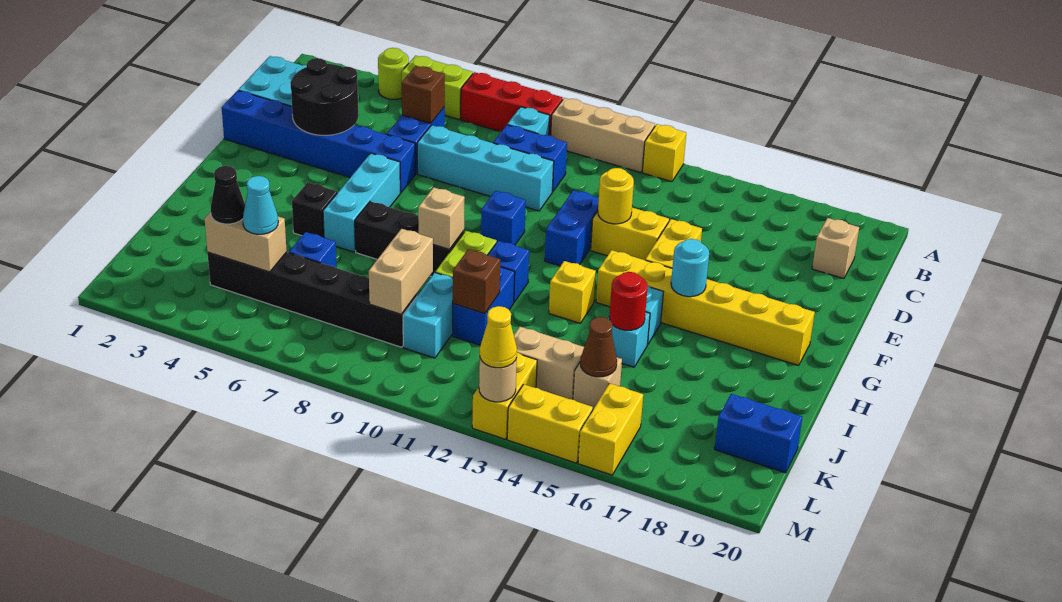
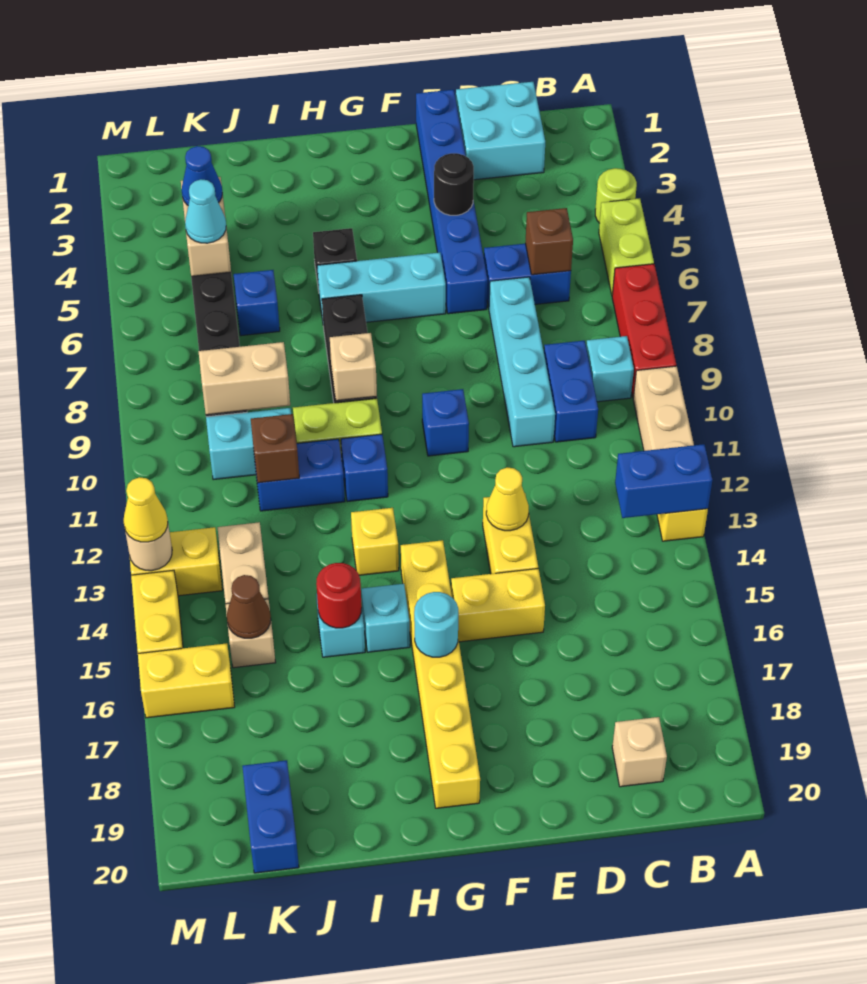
black 2x2 round brick [290,58,358,135] -> black 1x1 round brick [434,153,474,215]
blue 1x2 brick [545,190,599,266] -> blue 1x2 brick moved to [615,444,712,518]
yellow 1x1 round brick [598,168,634,224] -> yellow 1x1 cone [486,468,529,531]
black 1x1 cone [211,166,245,224] -> blue 1x1 cone [182,146,222,205]

